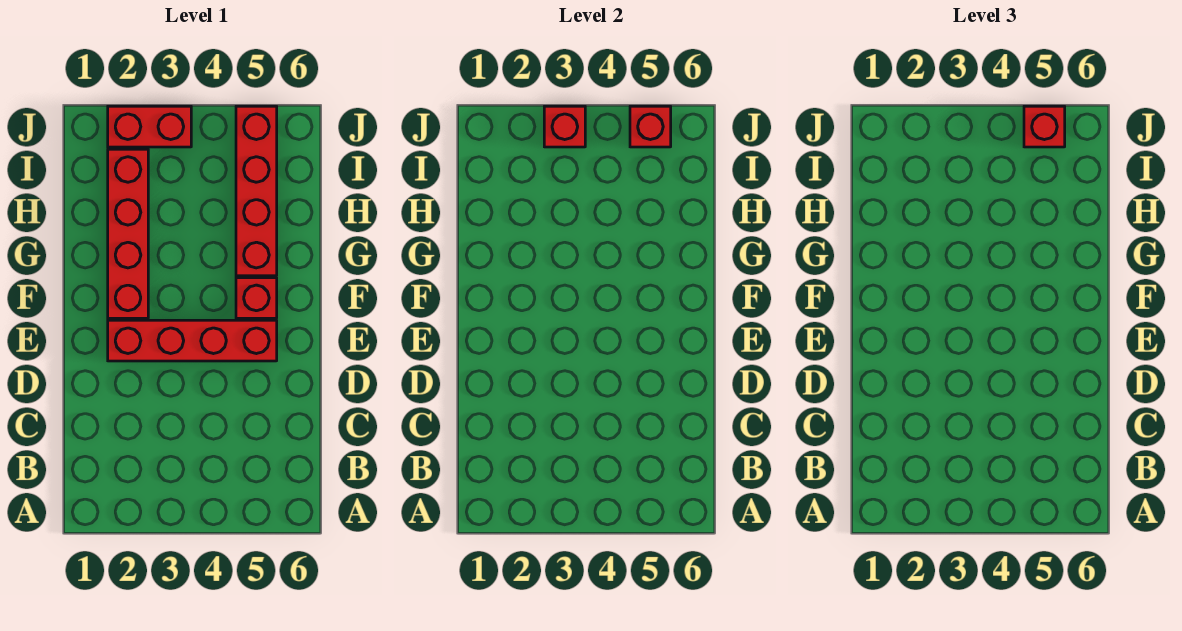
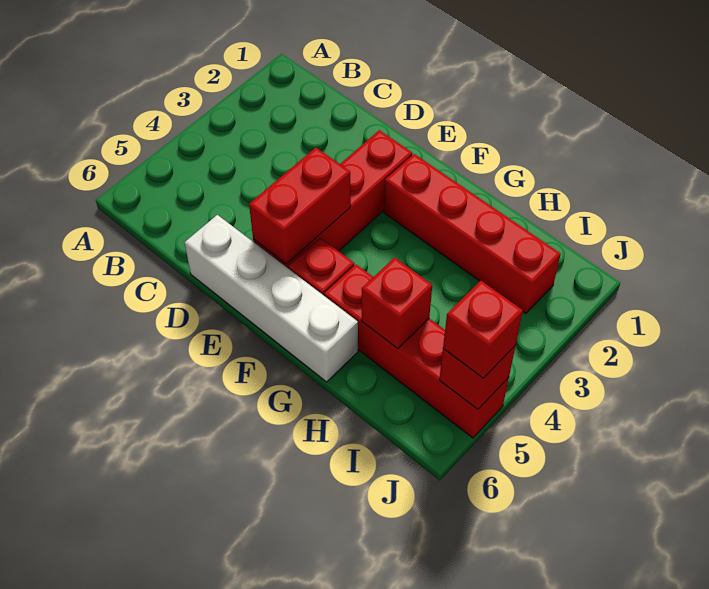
none -> white 1x4 brick [185,215,358,382]
red 1x2 brick [108,106,191,147] -> red 1x2 brick moved to [249,148,351,264]
red 1x1 brick [544,106,585,147] -> red 1x1 brick moved to [361,258,432,349]

